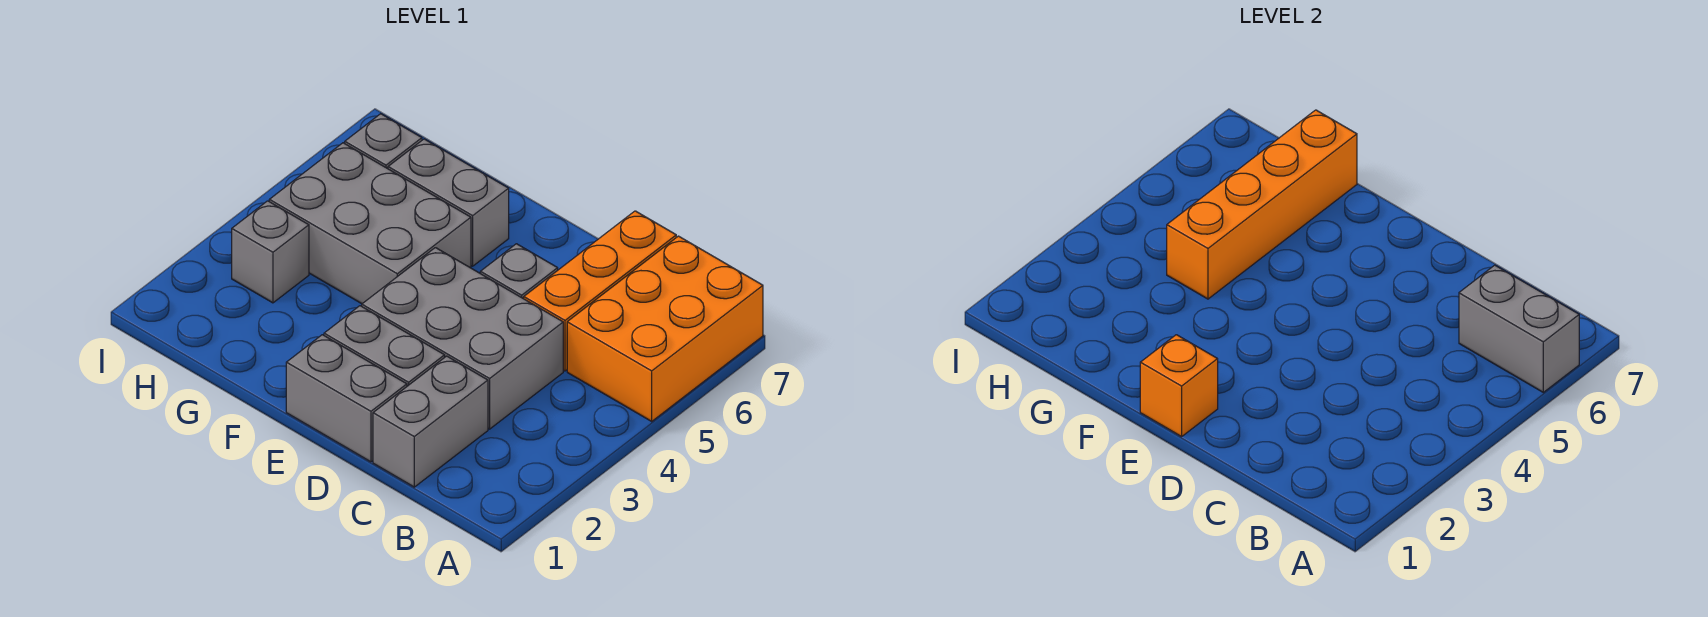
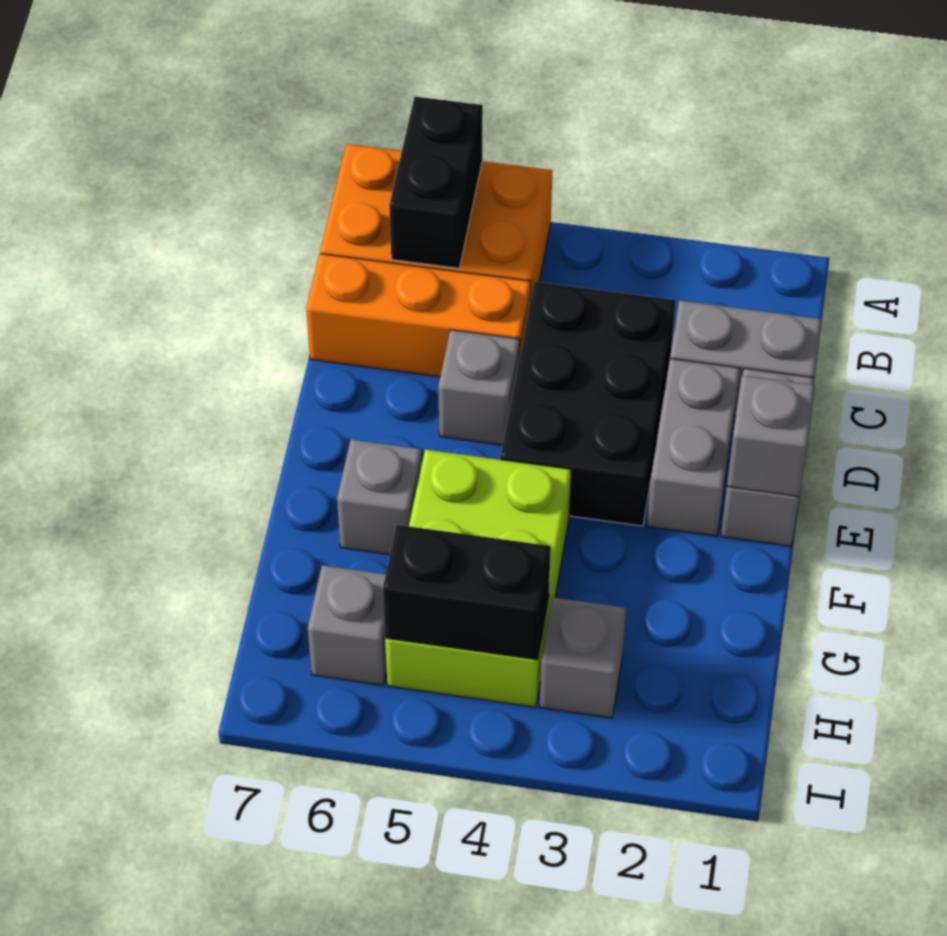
grey 1x2 brick [1459,265,1579,392] -> black 1x2 brick [389,97,483,268]
grey 2x3 brick [362,248,563,429] -> black 2x3 brick [500,282,676,526]
orange 1x1 brick [1140,335,1218,437] -> grey 1x1 brick [727,375,815,496]
grey 2x3 brick [269,143,471,304] -> lime 2x3 brick [385,449,571,707]
grey 1x2 brick [388,139,509,266] -> grey 1x1 brick [337,439,422,555]
orange 1x4 brick [1167,110,1357,299] -> none
none -> black 1x2 brick [383,525,551,660]

